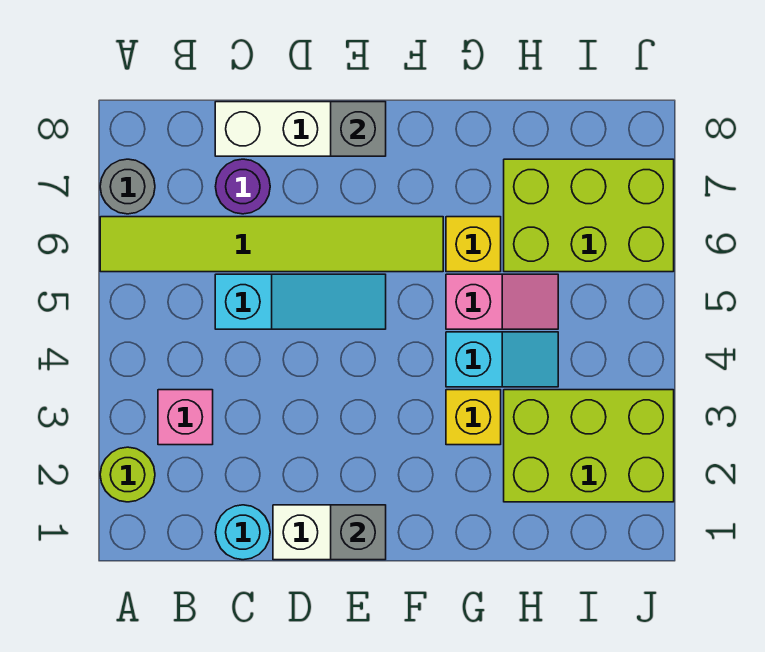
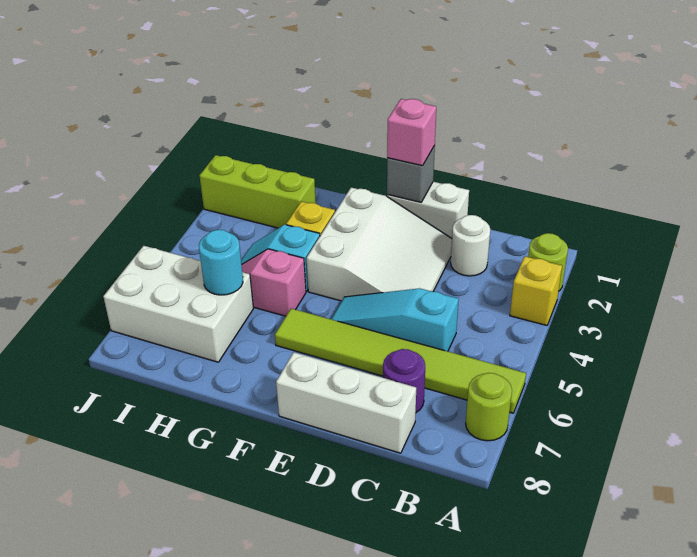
grey 1x1 round brick [100,159,155,214] -> lime 1x1 round brick [466,373,512,441]
pink 1x1 brick [158,390,213,445] -> pink 1x1 brick moved to [387,99,436,166]
cyan 1x1 round brick [215,505,270,560] -> cyan 1x1 round brick moved to [199,230,243,295]
none -> white 1x1 round brick [451,215,490,276]
none -> white 3x3 slope [307,188,452,301]
grey 1x1 brick [331,102,386,156] -> none
yellow 1x1 brick [446,217,501,272] -> yellow 1x1 brick moved to [510,256,562,325]
lime 2x3 brick [504,390,674,502] -> lime 1x3 brick [199,155,316,228]
lime 2x3 brick [504,159,674,272] -> white 2x3 brick [103,246,253,362]

